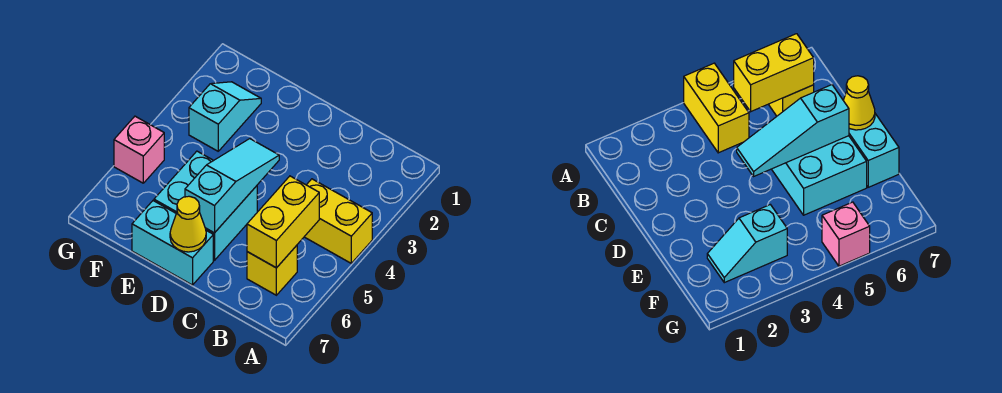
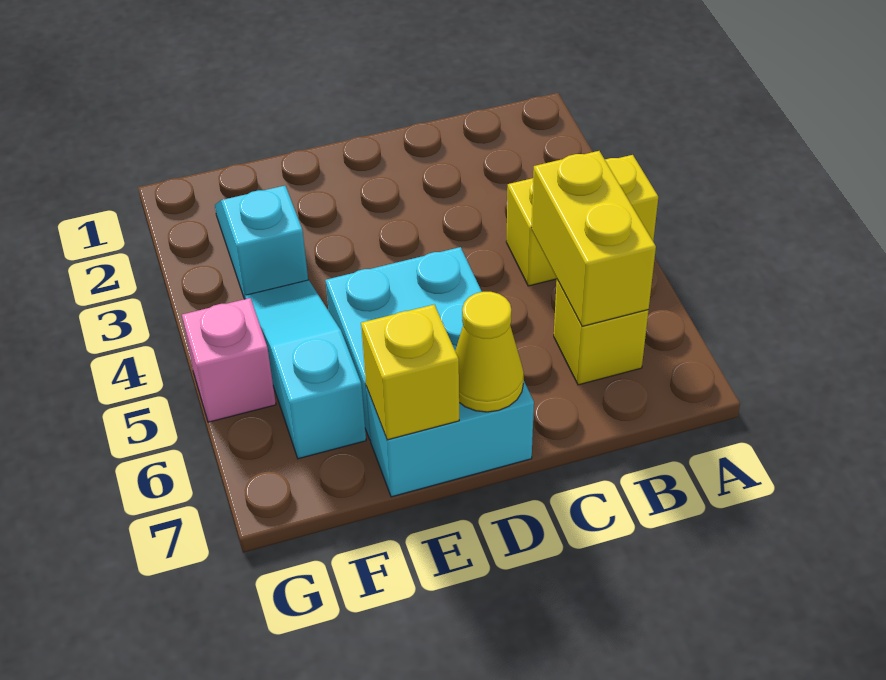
cyan 1x3 slope [185,139,279,233] -> cyan 1x3 slope moved to [245,280,366,459]
none -> yellow 1x1 brick [361,305,459,440]

